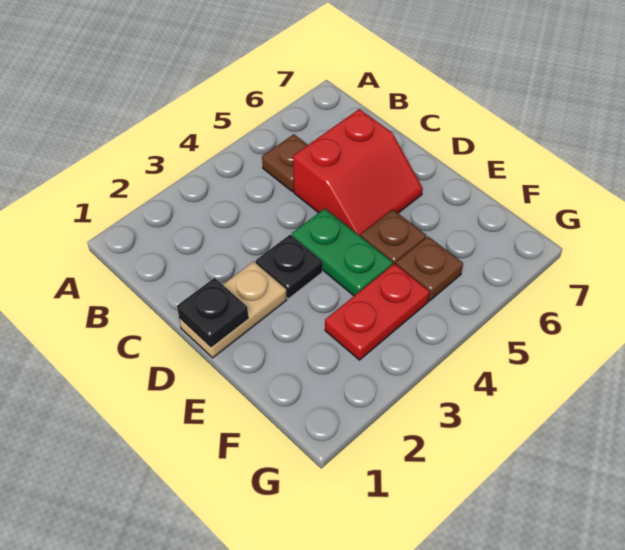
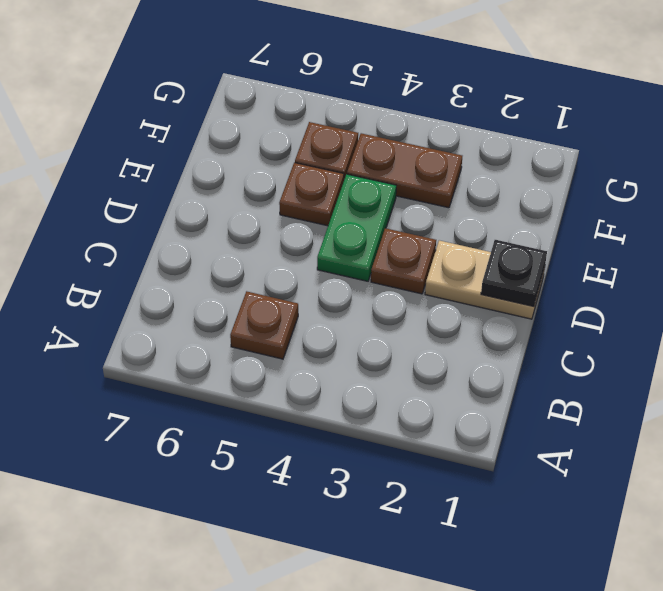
red 2x2 slope [293,109,423,236] -> none
black 1x1 plate [256,235,322,299] -> brown 1x1 plate [371,228,436,294]
red 1x2 plate [325,263,430,360] -> brown 1x2 plate [347,133,462,208]

